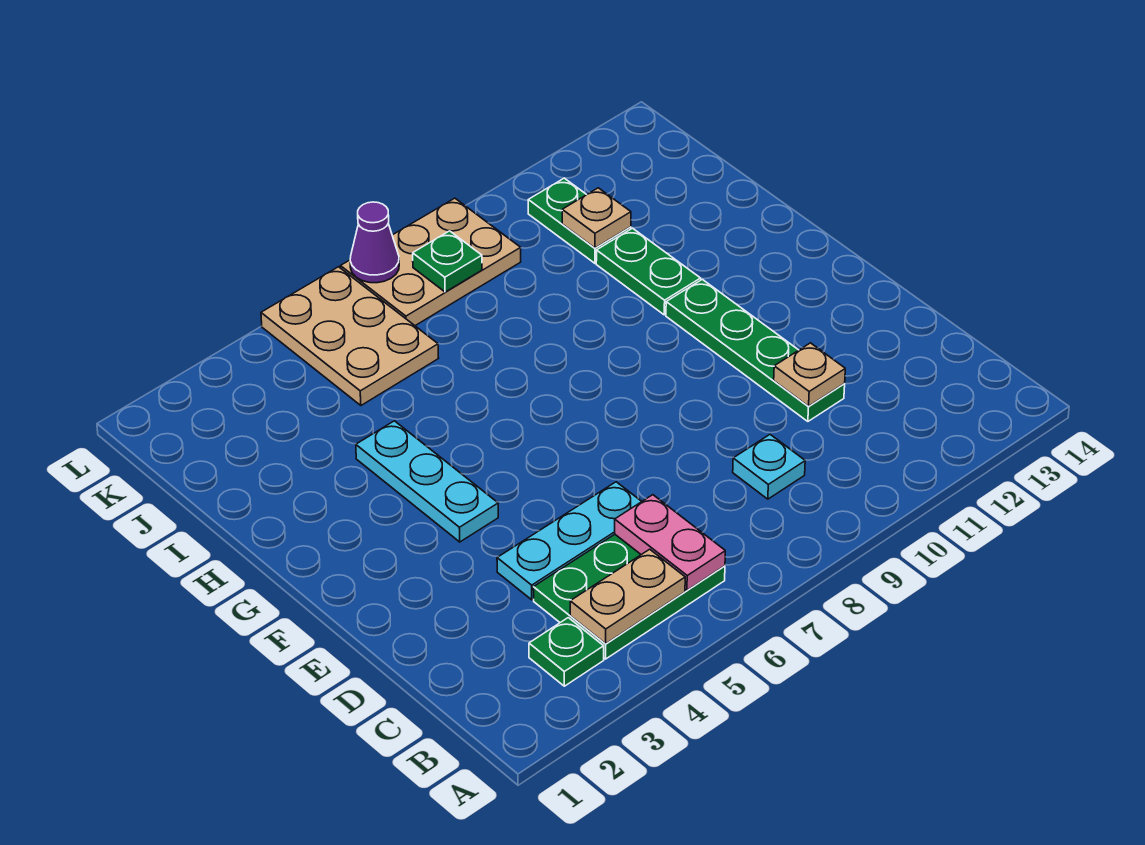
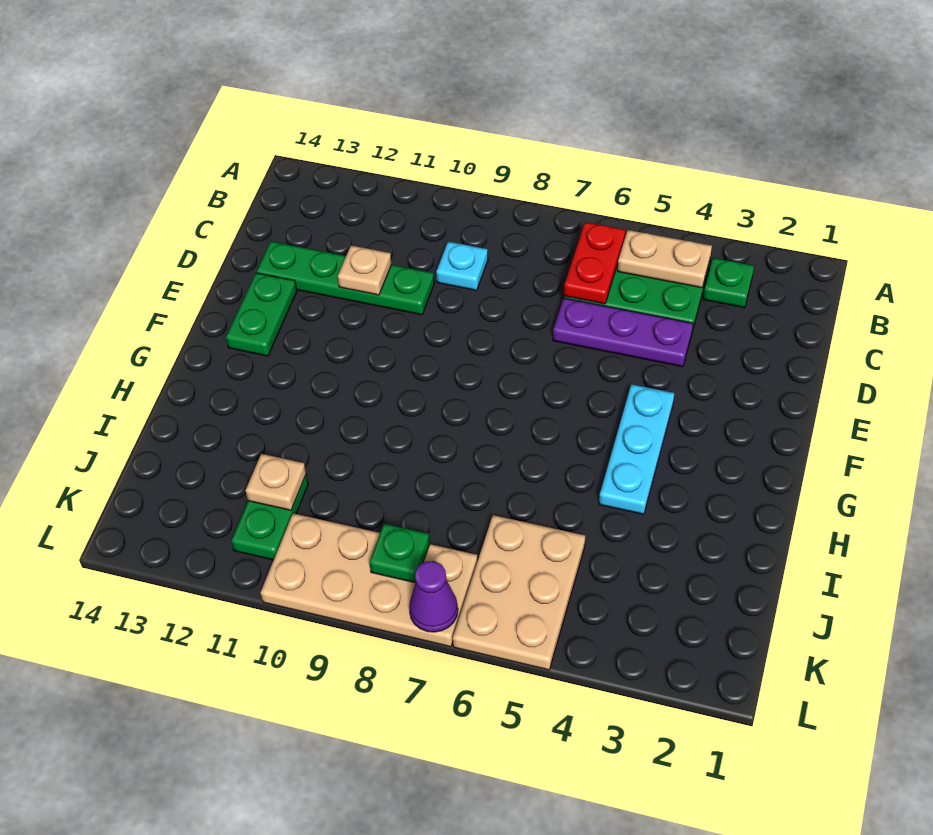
pink 1x2 plate [615,495,725,590] -> red 1x2 plate [564,222,625,304]
cyan 1x3 plate [497,482,642,600] -> purple 1x3 plate [553,298,693,367]
green 1x4 plate [666,279,845,421] -> green 1x4 plate turned to [257,241,434,315]
green 1x2 plate [596,228,701,315] -> green 1x2 plate moved to [226,273,297,356]
tan 2x3 plate [340,198,521,326] -> tan 2x4 plate [261,513,478,647]

